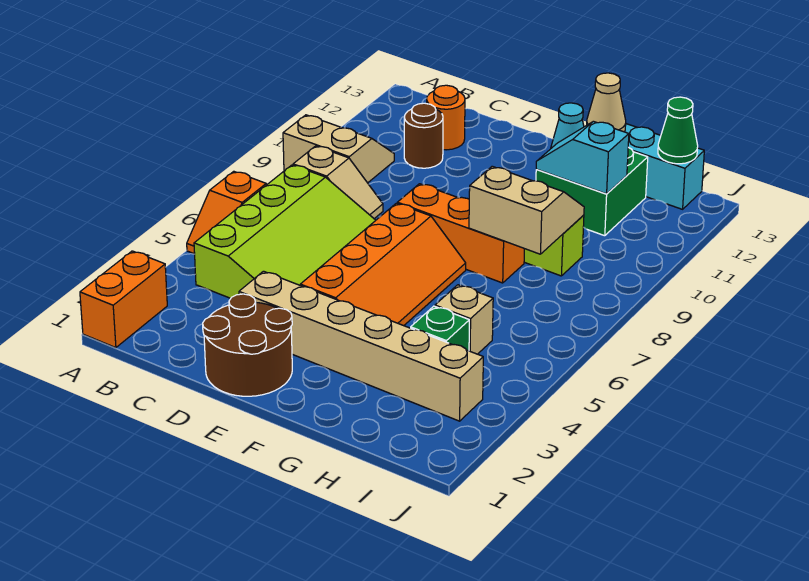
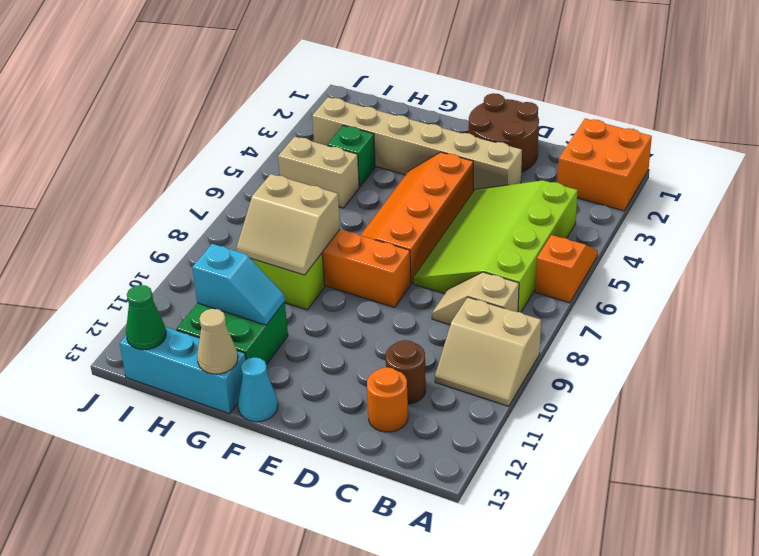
orange 1x2 brick [80,251,167,348] -> orange 2x2 brick [557,119,652,211]
tan 1x1 brick [435,285,493,354] -> tan 1x2 brick [278,137,359,208]

